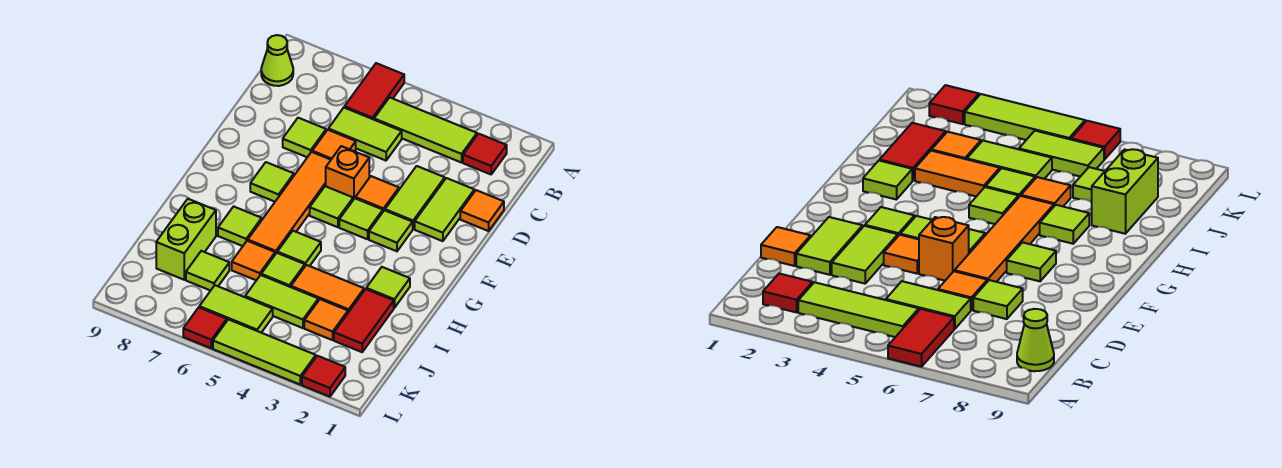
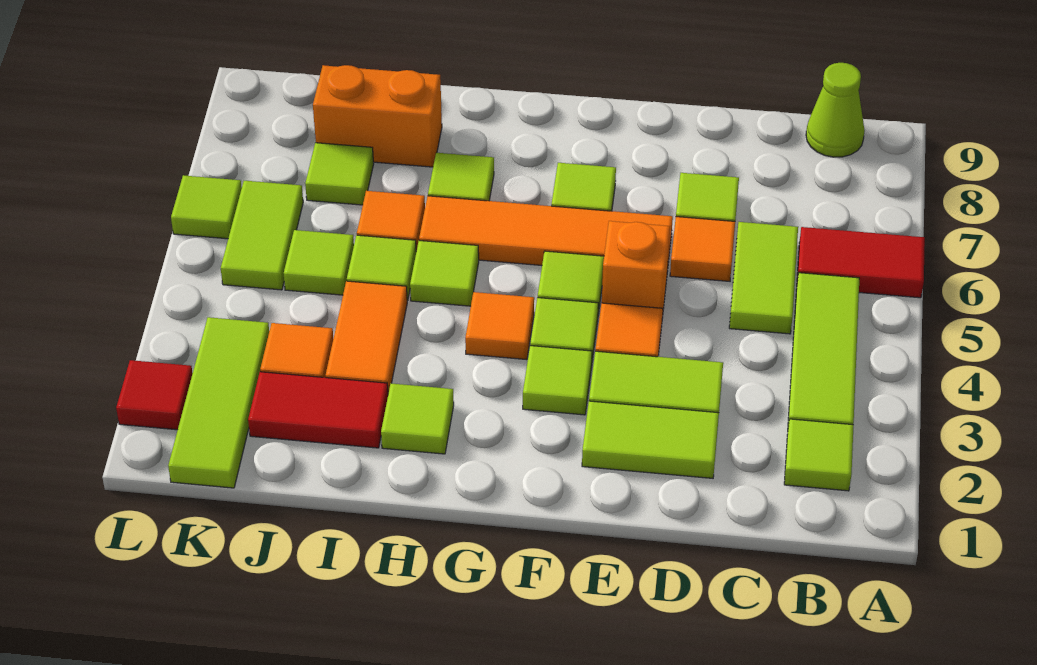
red 1x1 tile [463,134,507,174] -> lime 1x1 tile [784,419,854,491]
orange 1x1 tile [460,190,504,231] -> orange 1x1 tile moved to [465,292,534,360]
lime 1x2 brick [156,199,216,280] -> orange 1x2 brick [313,65,442,167]
lime 1x2 tile [245,275,318,328] -> lime 1x1 tile [284,230,354,295]
lime 1x3 tile [213,319,316,384] -> lime 1x3 tile moved to [168,317,269,488]
red 1x1 tile [183,308,227,348] -> lime 1x1 tile [171,175,242,239]

